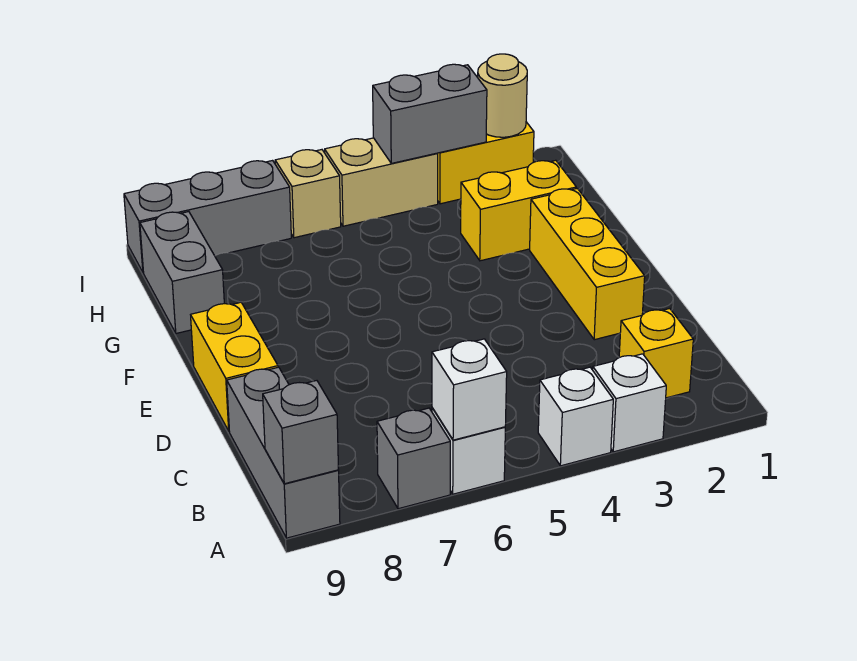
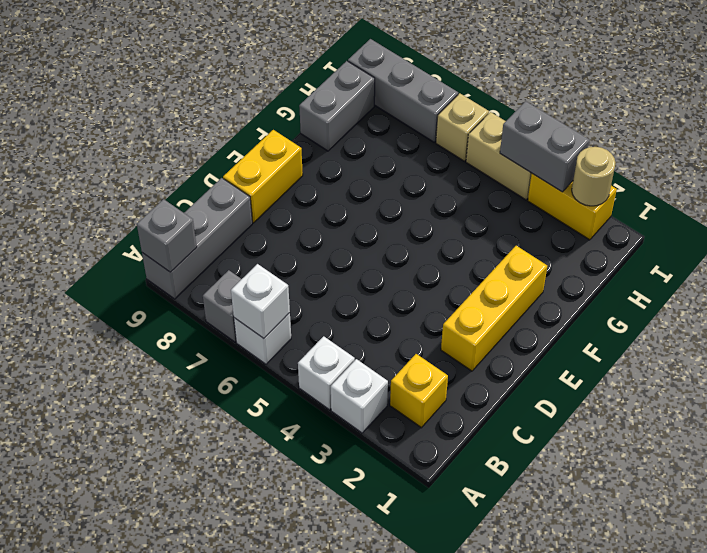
yellow 1x2 brick [461,160,576,261] -> none

